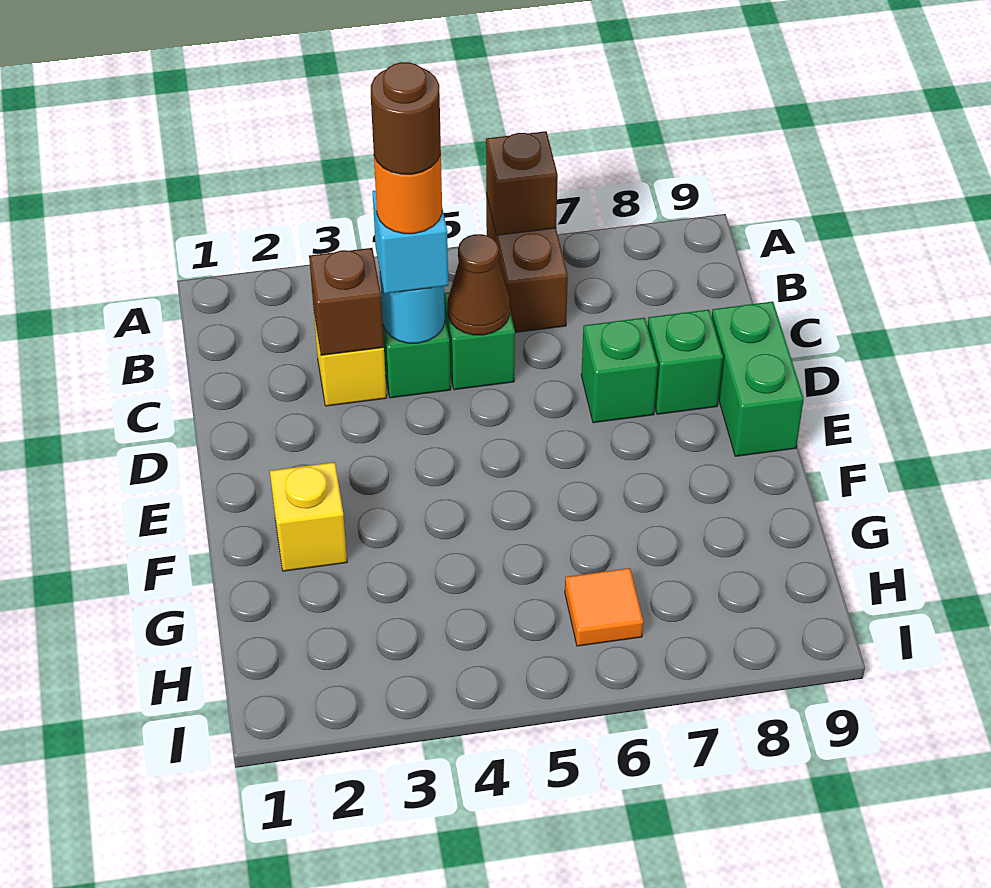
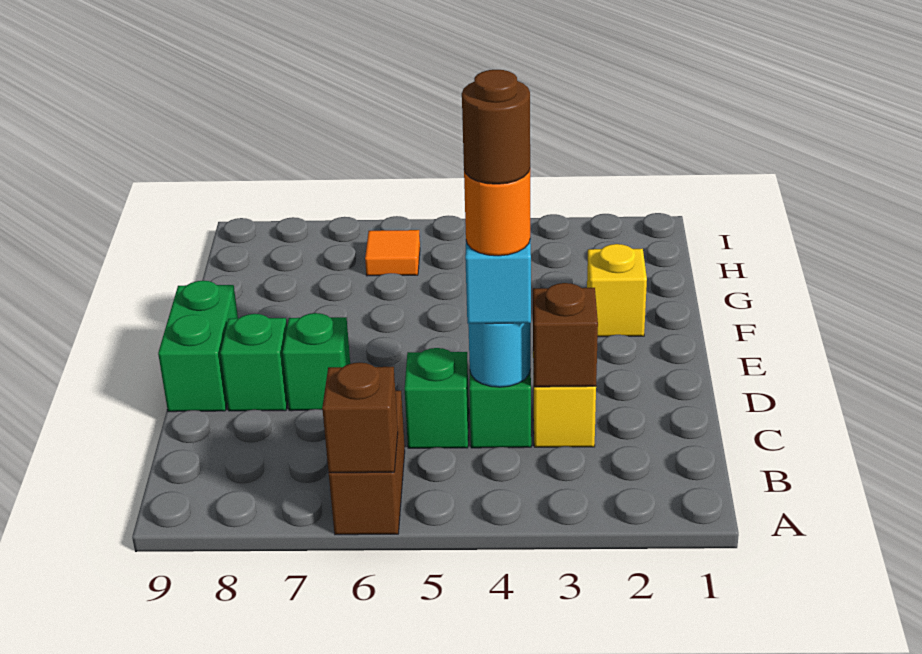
brown 1x1 cone [448,234,510,335] -> none

